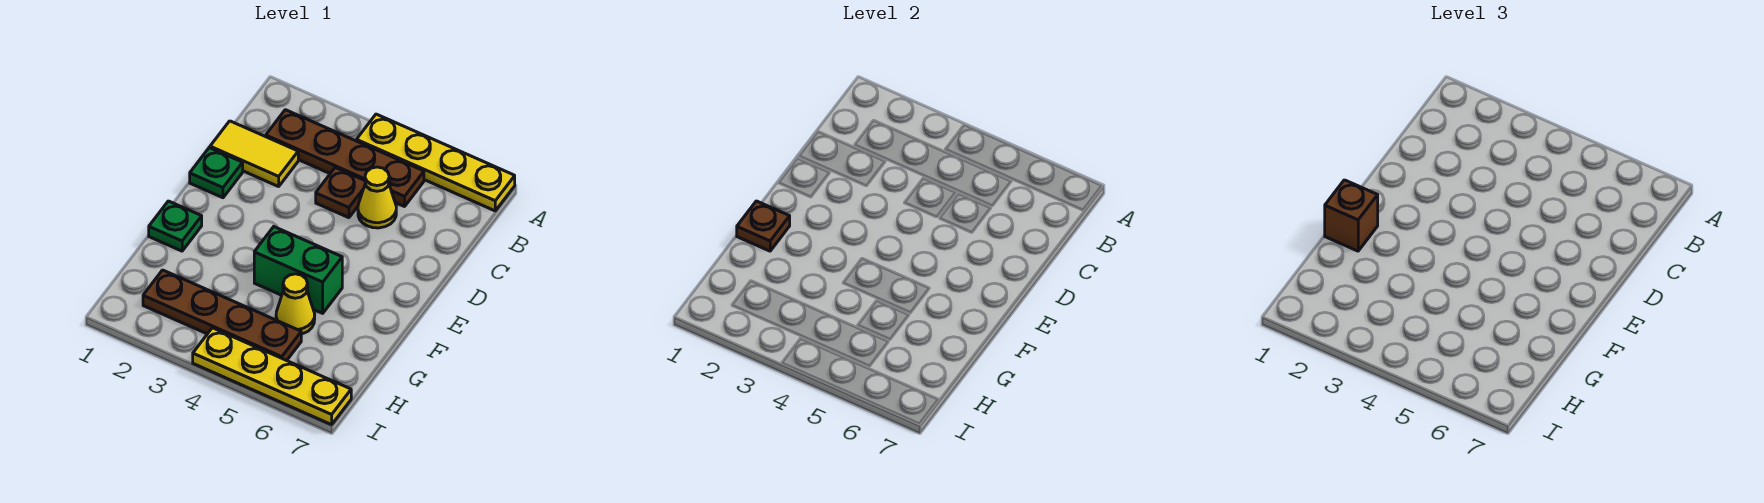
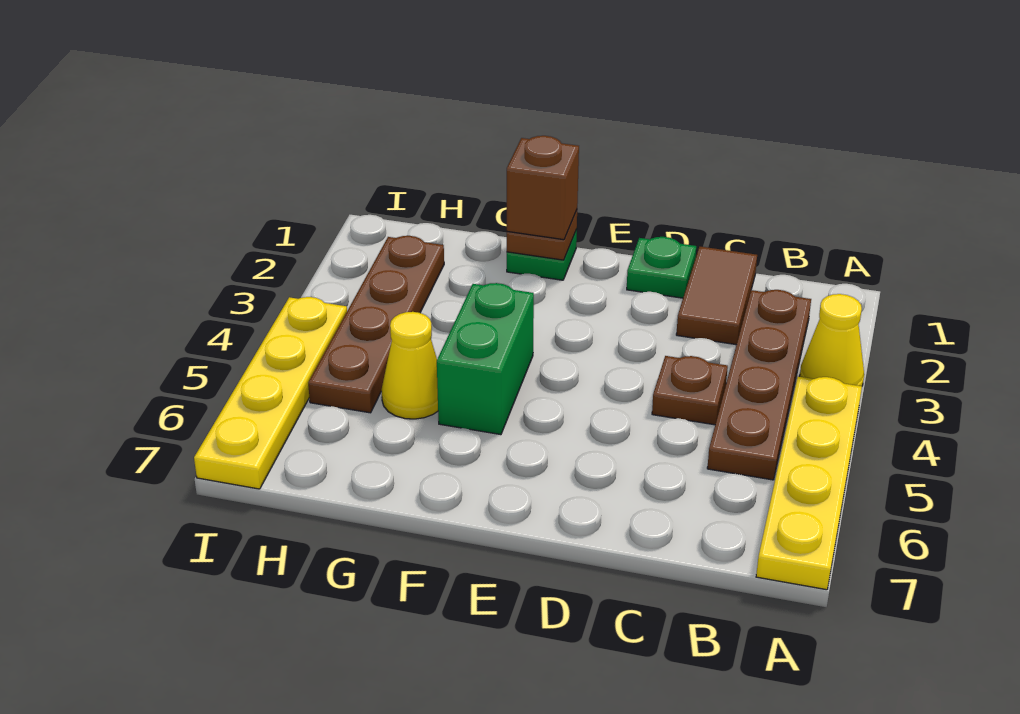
yellow 1x2 tile [210,121,298,187] -> brown 1x2 tile [676,247,757,345]
yellow 1x1 cone [358,167,396,228] -> yellow 1x1 cone moved to [800,294,864,386]

